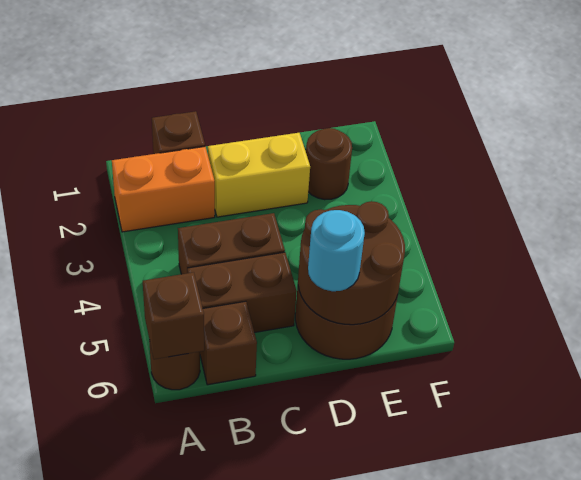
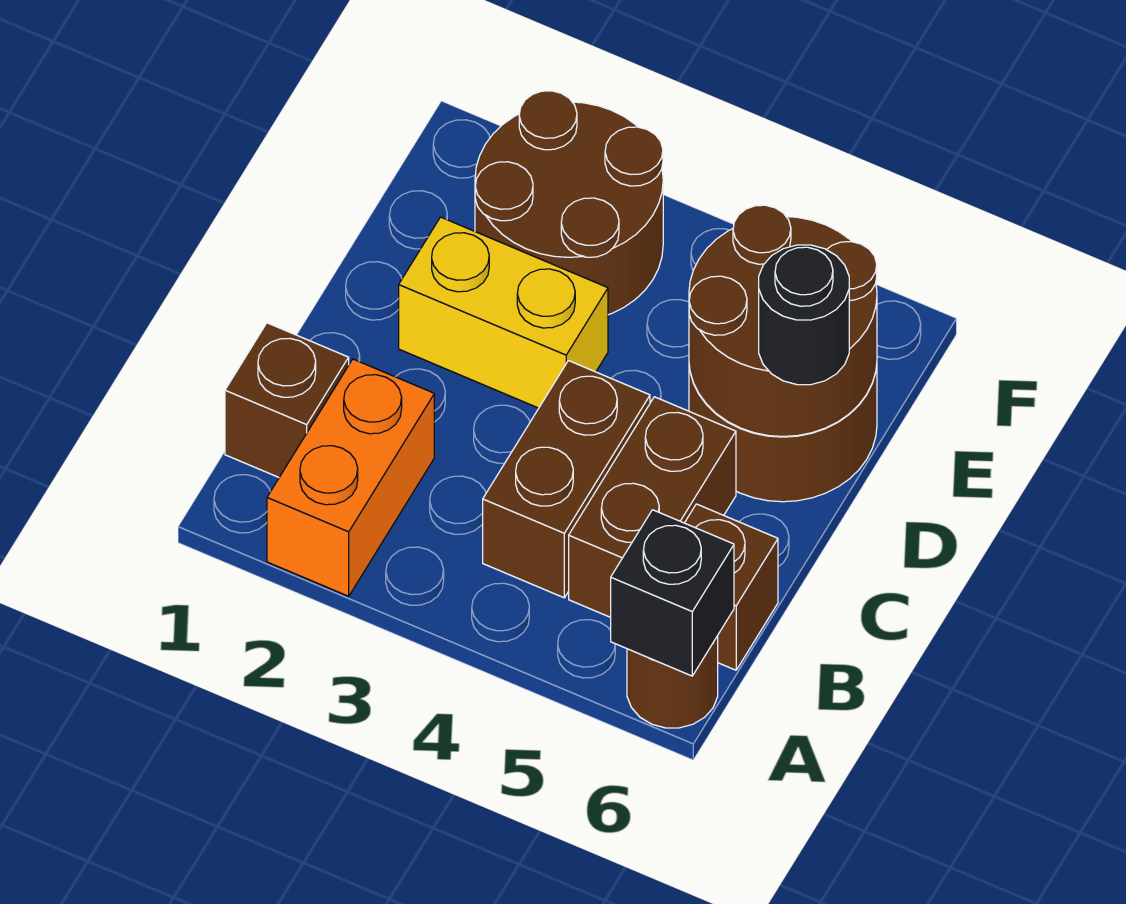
brown 1x1 brick [143,272,204,359] -> black 1x1 brick [611,510,734,676]
yellow 1x2 brick [208,133,310,217] -> yellow 1x2 brick turned to [399,217,608,408]
cyan 1x1 round brick [308,210,365,291] -> black 1x1 round brick [759,245,849,385]
brown 1x1 round brick [306,128,352,200] -> brown 2x2 round brick [475,91,663,315]

